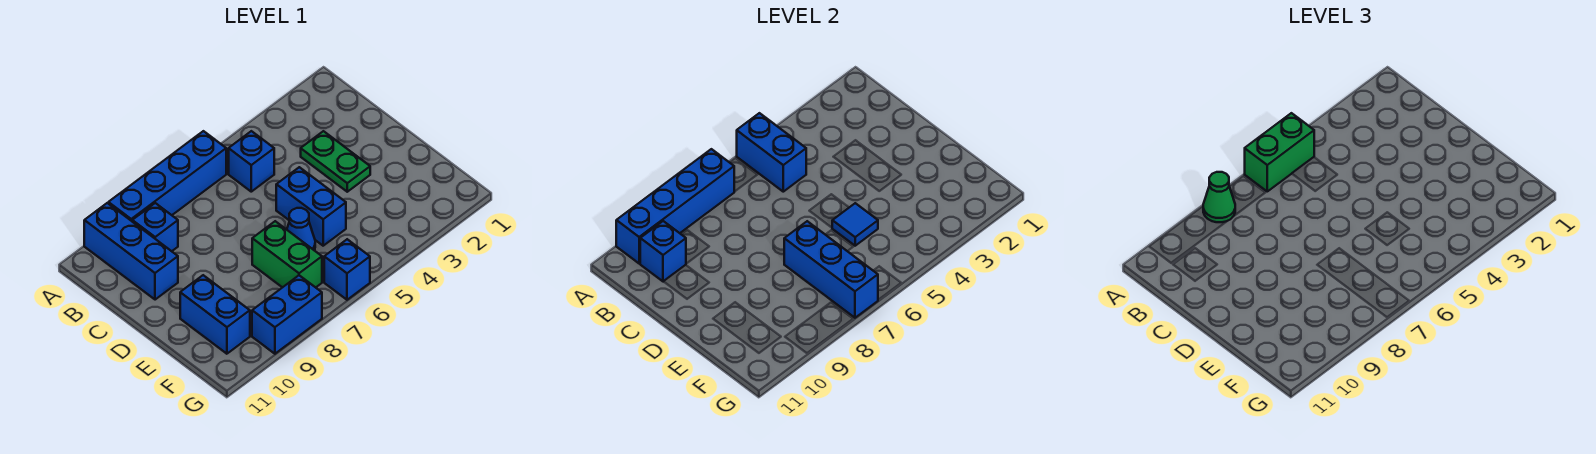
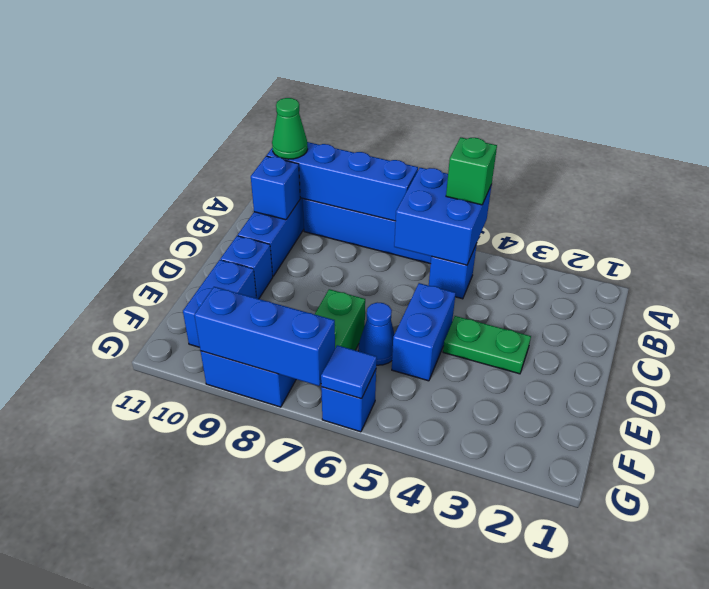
blue 1x2 brick [737,113,806,192] -> blue 2x2 brick [394,168,492,265]
green 1x2 brick [1245,113,1314,191] -> green 1x1 brick [446,137,497,205]
green 1x1 cone [1203,172,1235,222] -> green 1x1 cone moved to [272,98,308,159]
blue 1x1 brick [132,203,178,251] -> blue 1x1 brick moved to [221,236,273,299]
green 1x2 plate [301,131,370,192] -> green 1x2 plate turned to [443,316,531,374]
blue 1x1 tile [832,203,878,246] -> blue 1x1 tile moved to [321,345,377,399]
blue 1x3 brick [784,221,878,318] -> blue 1x3 brick turned to [194,287,335,386]

